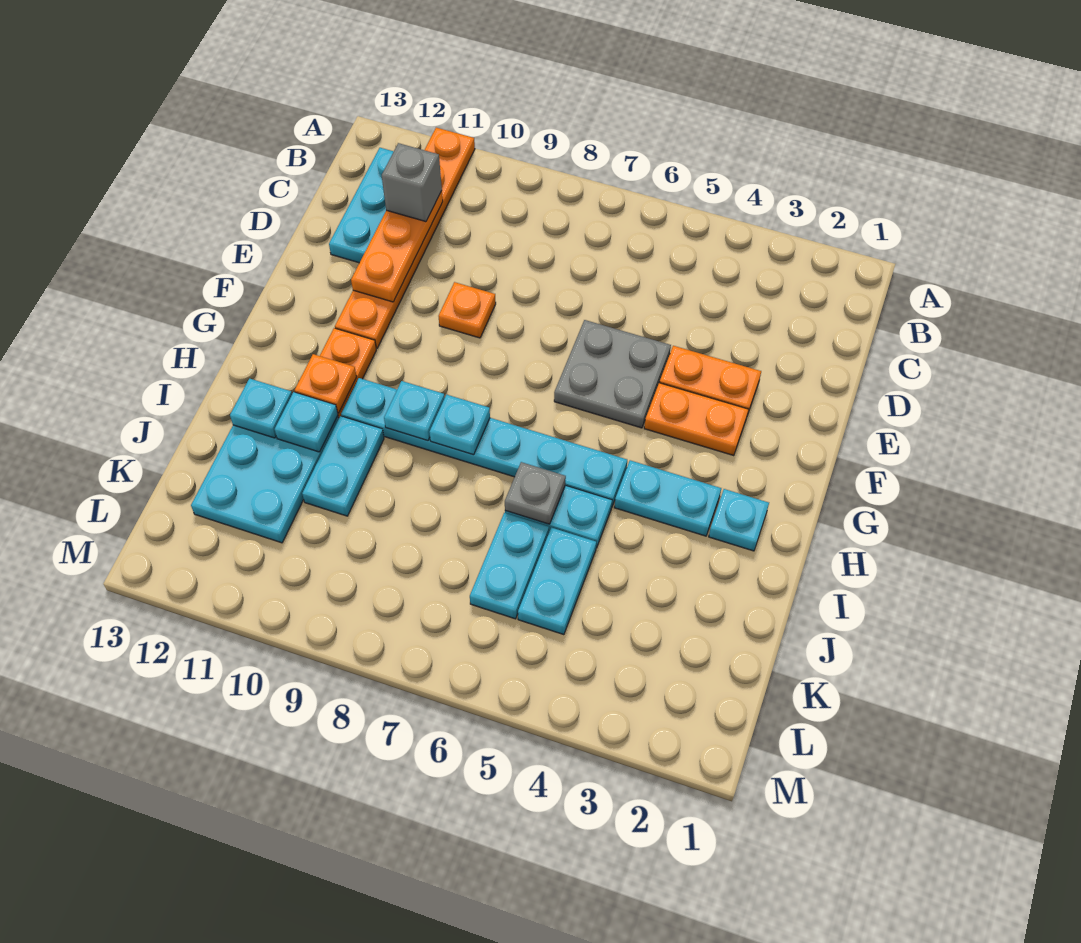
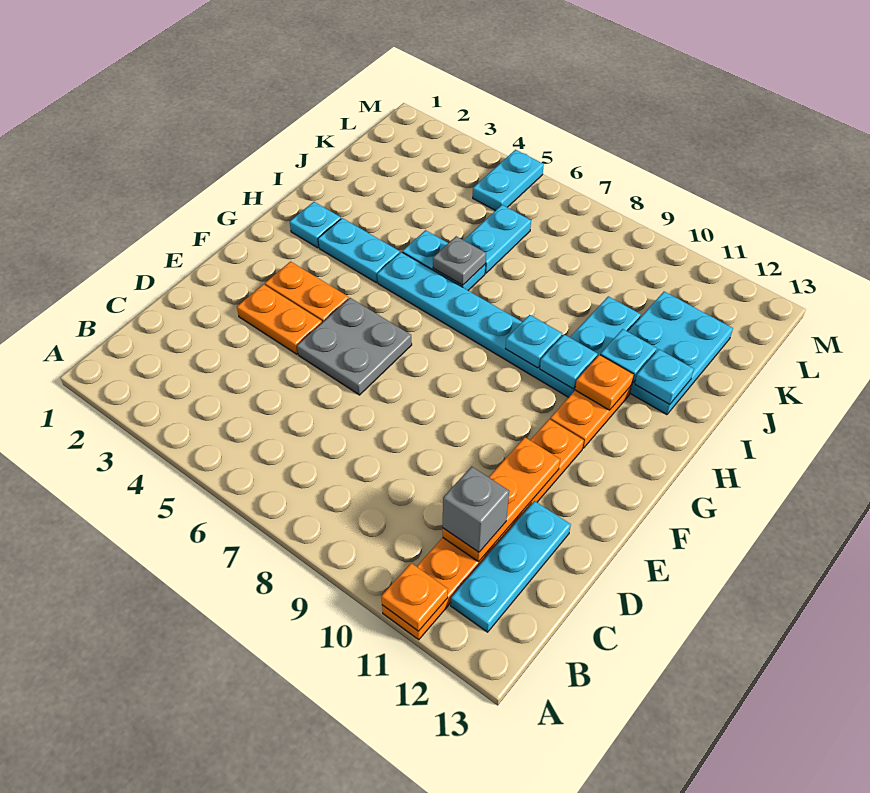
orange 1x1 plate [439,282,496,338] -> orange 1x1 plate moved to [381,563,448,631]
cyan 1x1 plate [429,395,490,455] -> cyan 1x1 plate moved to [540,334,598,389]
cyan 1x2 plate [518,528,596,635] -> cyan 1x2 plate moved to [473,150,544,211]

